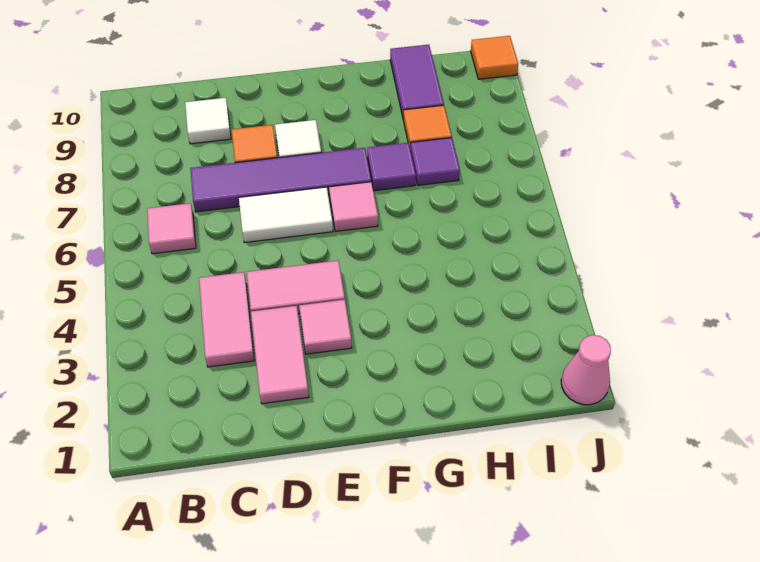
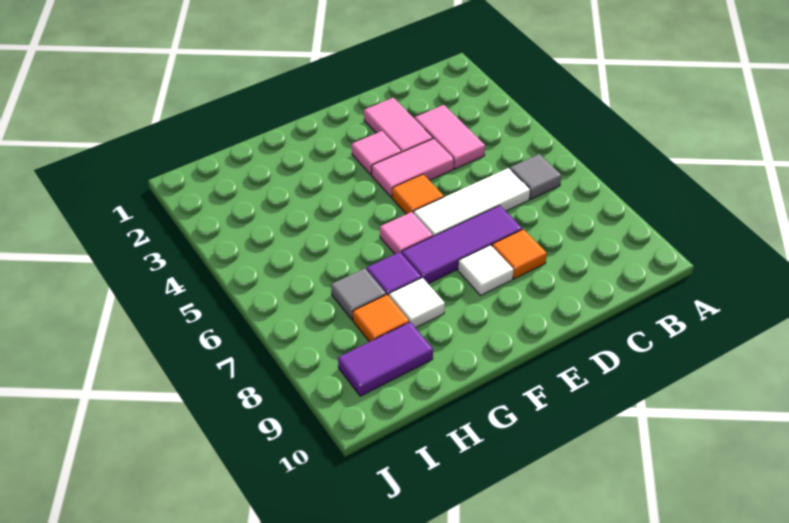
pink 1x1 tile [147,203,196,254] -> grey 1x1 tile [510,154,561,199]
purple 1x4 tile [190,148,371,212] -> purple 1x3 tile [402,205,522,284]
white 1x1 tile [185,98,231,144] -> white 1x1 tile moved to [389,278,445,328]
white 1x2 tile [239,187,333,243] -> white 1x3 tile [413,168,530,236]
purple 1x1 tile [411,138,460,185] -> grey 1x1 tile [331,268,386,320]
purple 1x2 tile [390,45,444,119] -> purple 1x2 tile turned to [338,322,433,396]
pink 1x1 cone [561,335,611,405] -> none
orange 1x1 tile [471,36,518,79] -> orange 1x1 tile moved to [392,174,444,214]

